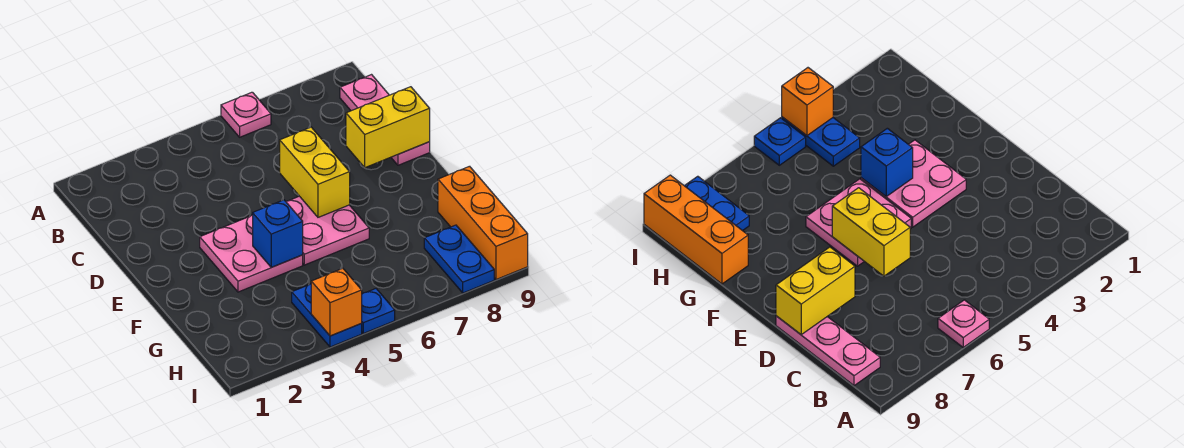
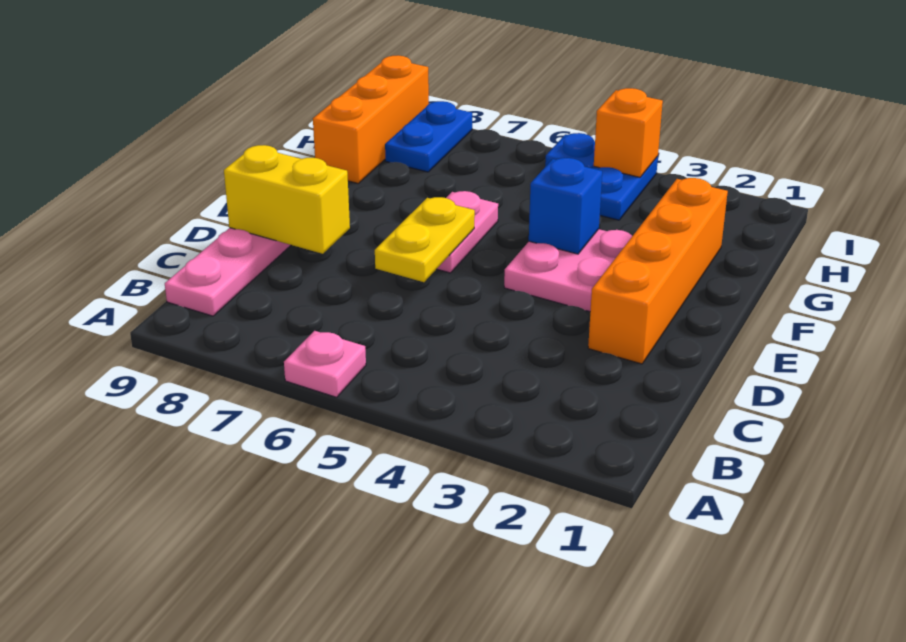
none -> orange 1x4 brick [588,178,728,364]
yellow 1x2 brick [280,127,350,217] -> yellow 1x2 plate [375,197,475,282]
pink 2x2 plate [286,196,369,265] -> pink 1x2 plate [437,191,498,273]

